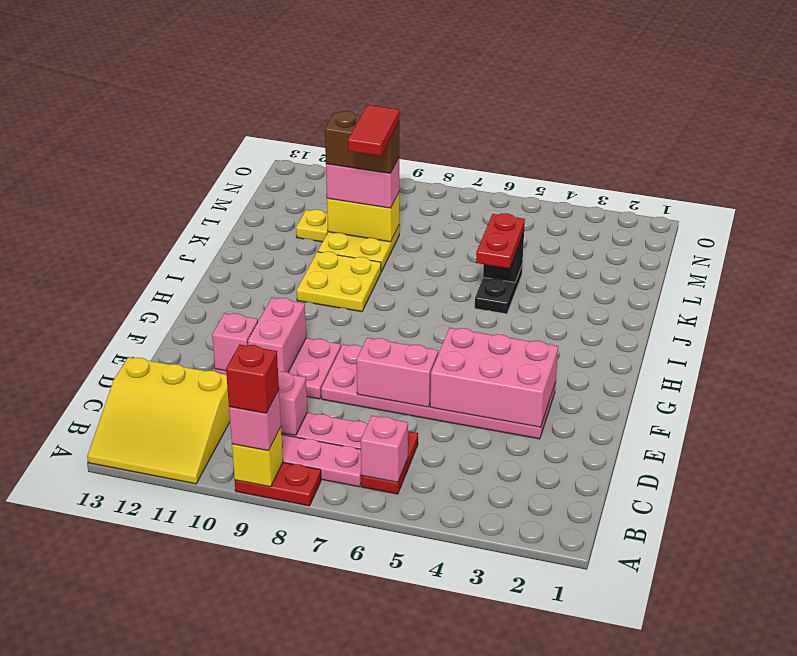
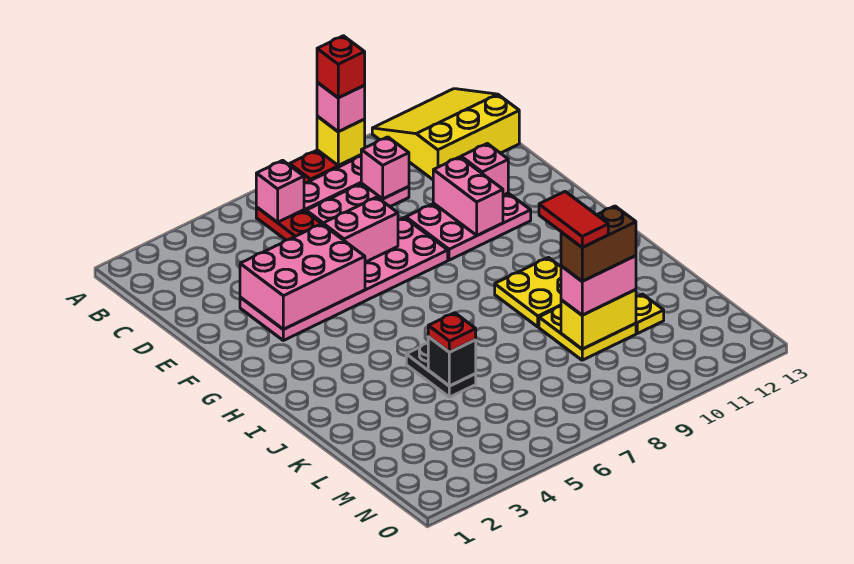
red 1x2 plate [476,213,525,268] -> red 1x1 plate [428,313,476,352]

